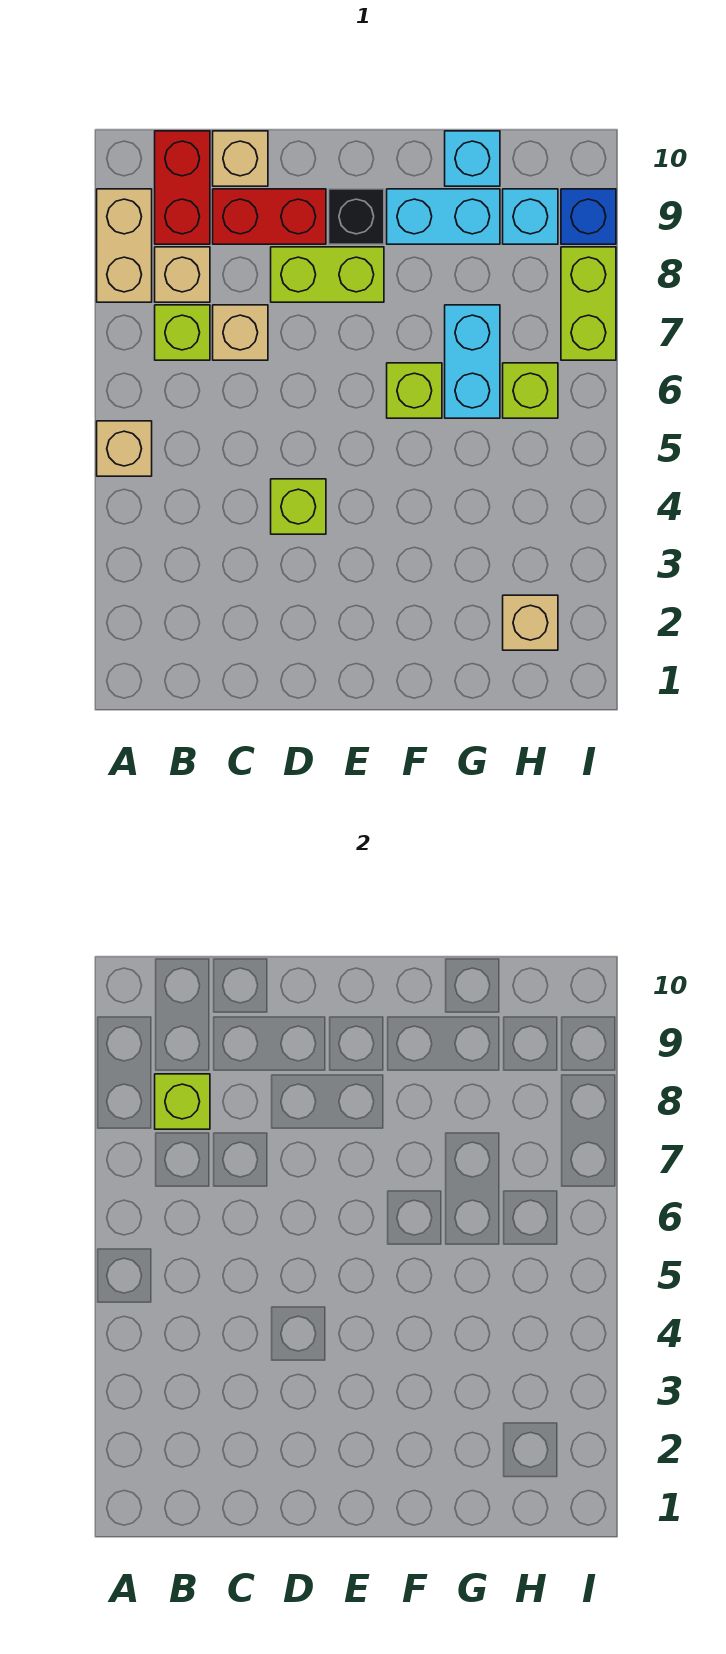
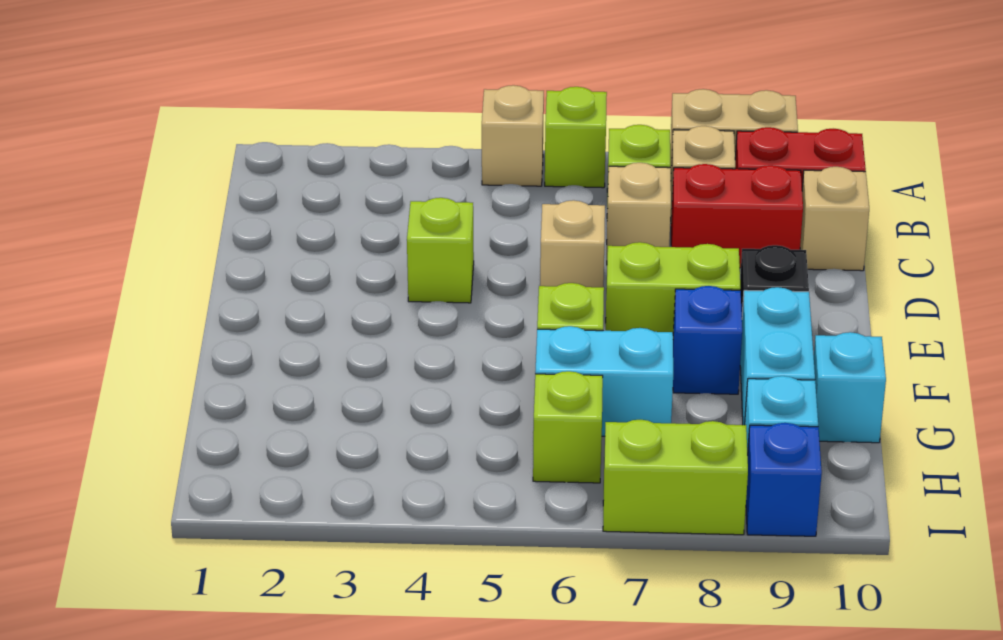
lime 1x1 brick [155,1074,210,1129] -> lime 1x1 brick moved to [545,87,607,188]
red 1x2 brick [213,189,326,244] -> red 1x2 brick turned to [671,164,803,268]
lime 1x2 brick [271,247,384,302] -> lime 1x2 brick turned to [606,242,740,332]
none -> blue 1x1 brick [673,286,742,394]
tan 1x1 brick [503,595,558,650] -> tan 1x1 brick moved to [540,200,605,287]

